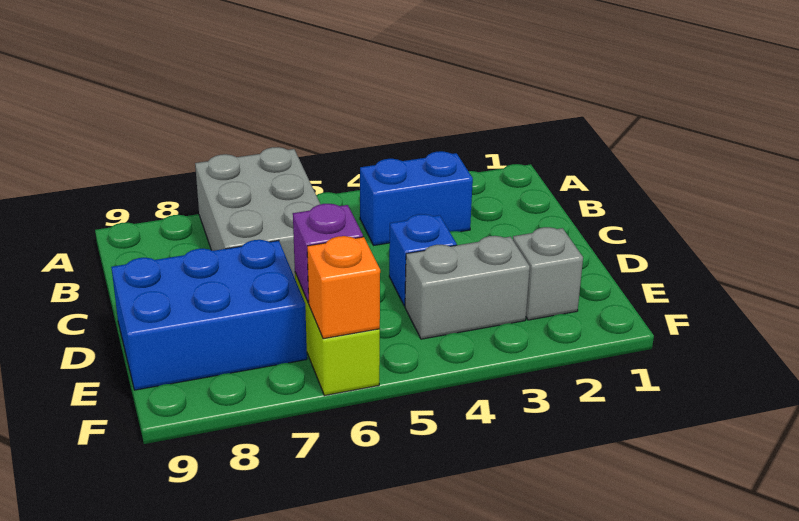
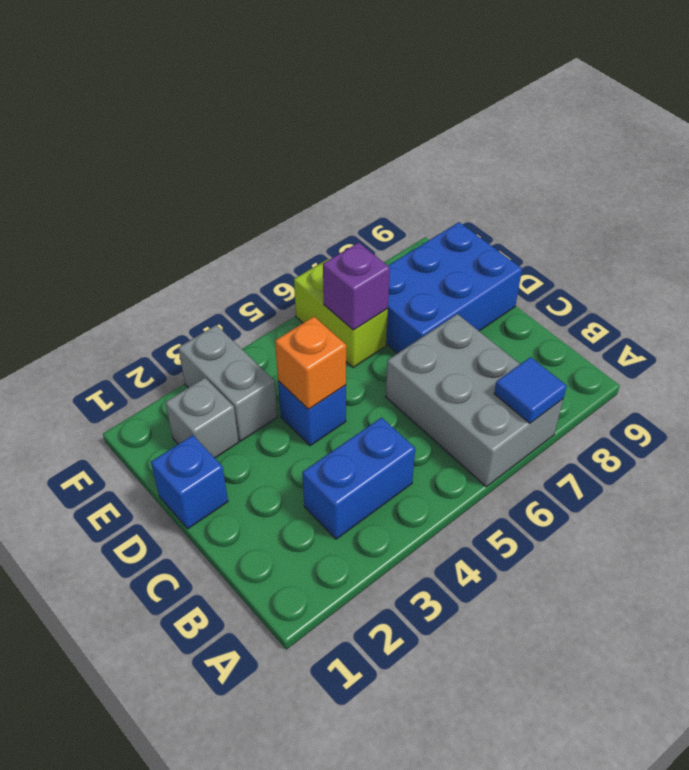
none -> blue 1x1 tile [494,357,567,423]
none -> blue 1x1 brick [151,435,228,529]
grey 1x2 brick [405,236,530,339] -> grey 1x2 brick turned to [178,325,278,441]
orange 1x1 brick [307,236,380,339] -> orange 1x1 brick moved to [275,317,346,409]

